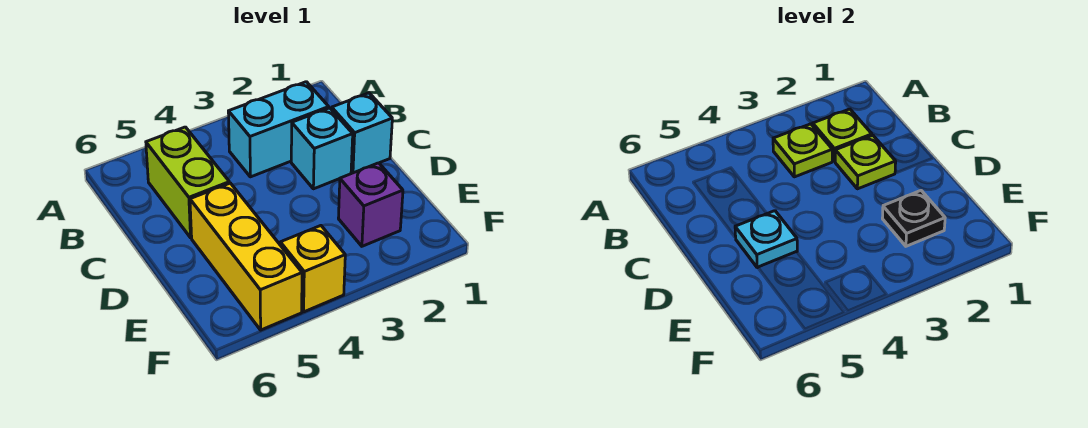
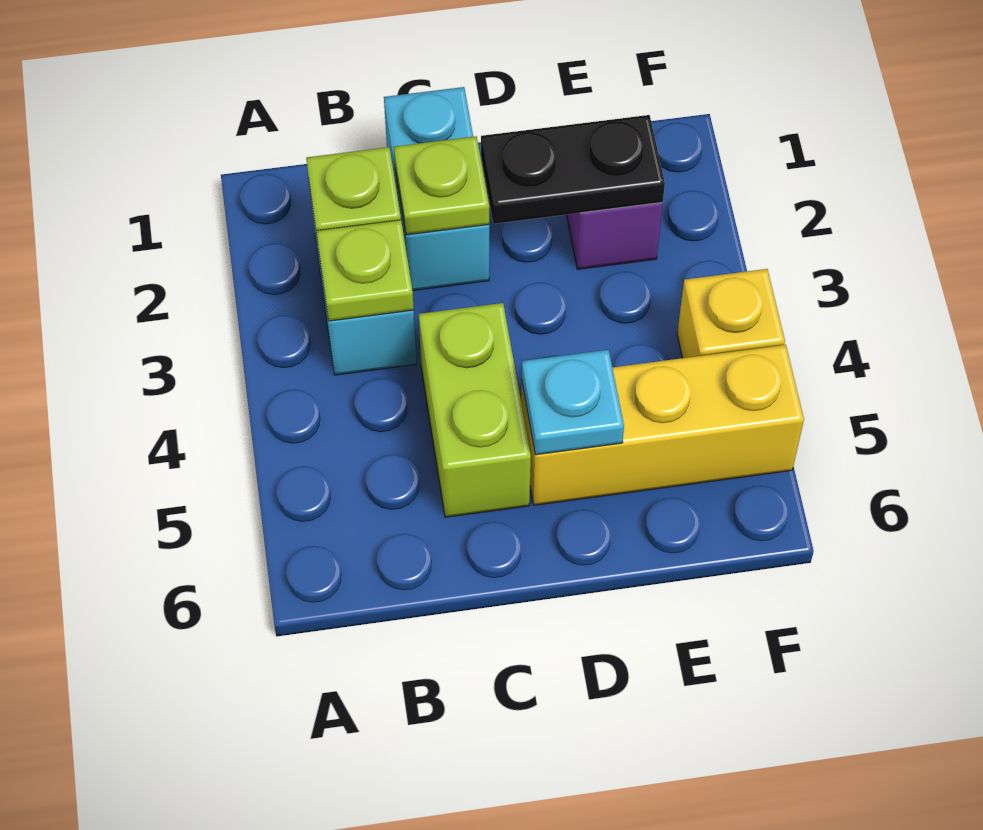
lime 1x2 brick [146,127,229,238] -> lime 1x2 brick turned to [419,303,531,517]
black 1x1 plate [882,191,945,246] -> black 1x2 plate [481,115,665,224]

